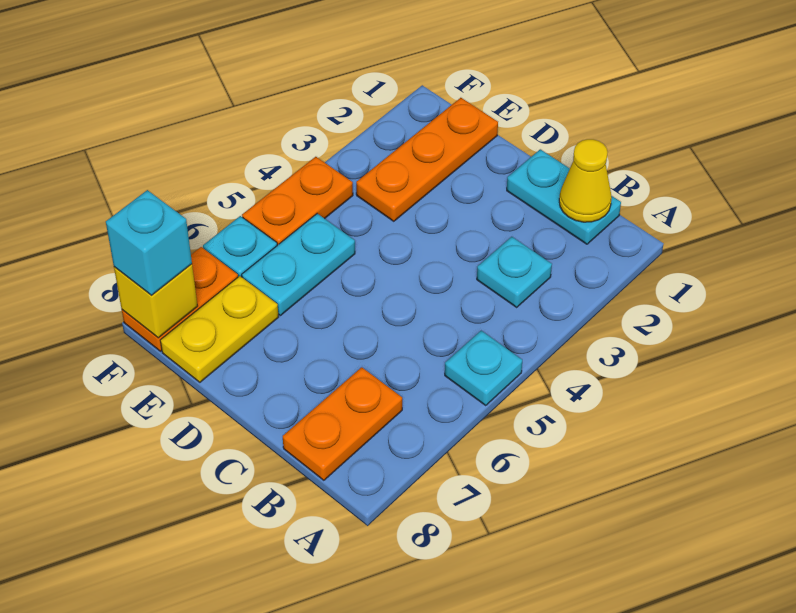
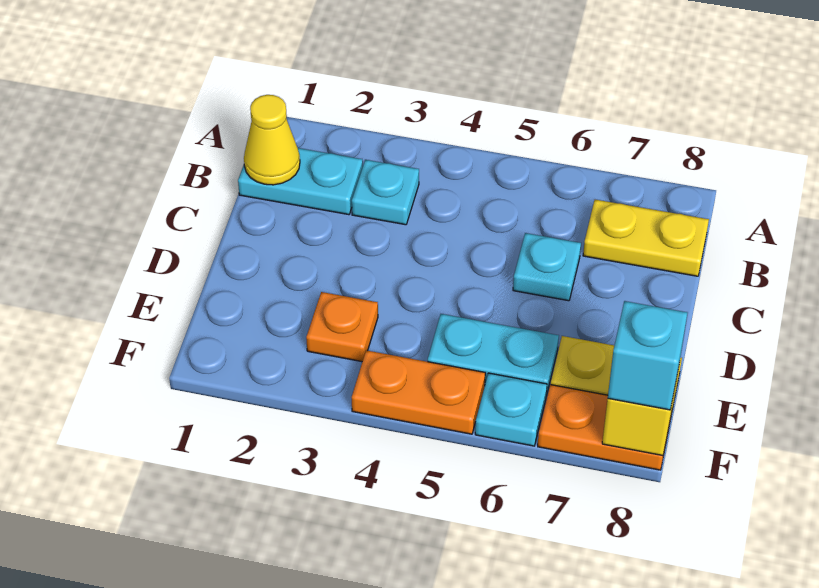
cyan 1x1 plate [445,331,522,405] -> cyan 1x1 plate moved to [513,233,581,301]
cyan 1x2 plate [507,149,621,244] -> cyan 1x2 plate turned to [238,148,363,215]
orange 1x2 plate [283,367,402,480] -> yellow 1x2 plate [583,200,709,276]
orange 1x3 plate [356,98,498,221] -> orange 1x1 plate [306,292,378,362]

